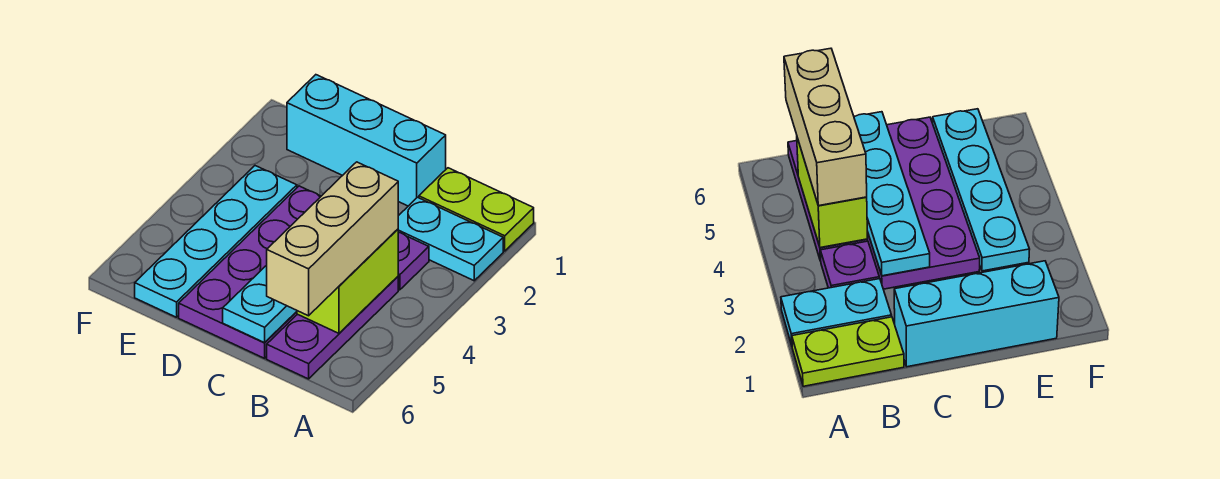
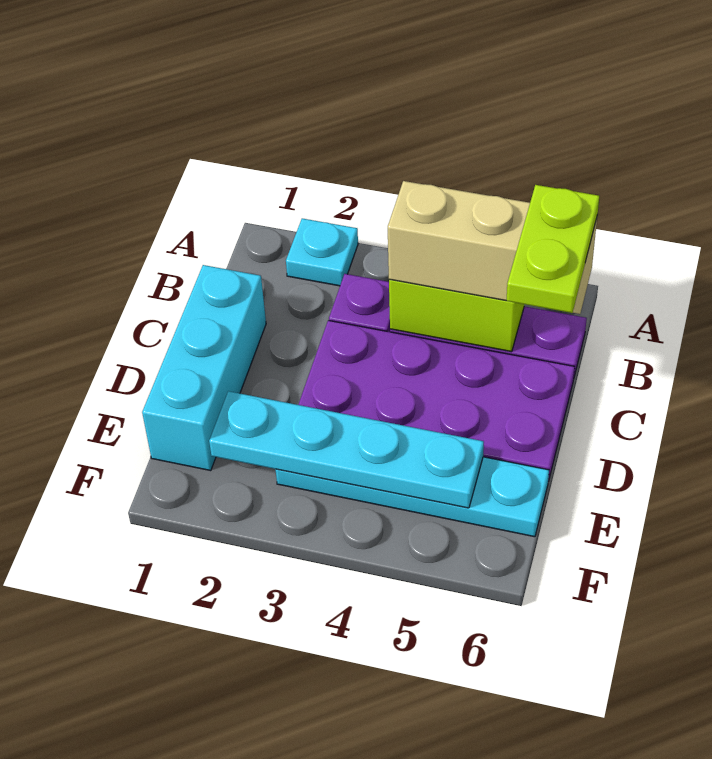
lime 1x2 plate [419,168,534,251] -> lime 1x2 plate moved to [506,185,599,313]
cyan 1x2 plate [398,197,503,281] -> cyan 1x1 plate [286,218,358,286]
cyan 1x4 plate [223,265,297,343] -> cyan 1x4 plate moved to [209,391,484,508]

